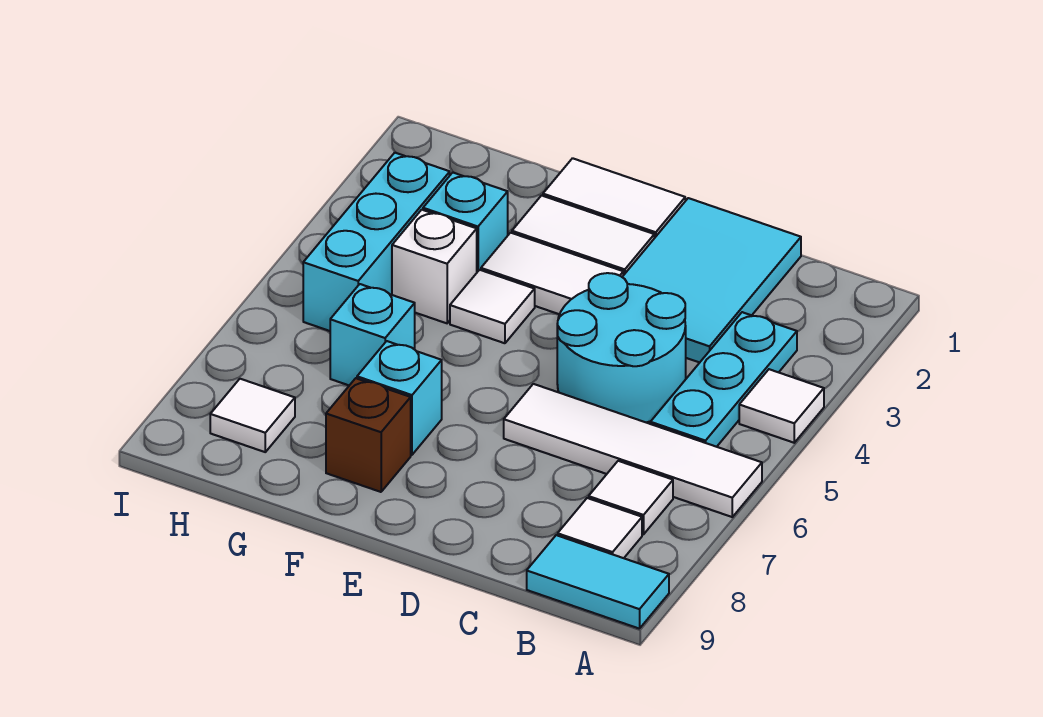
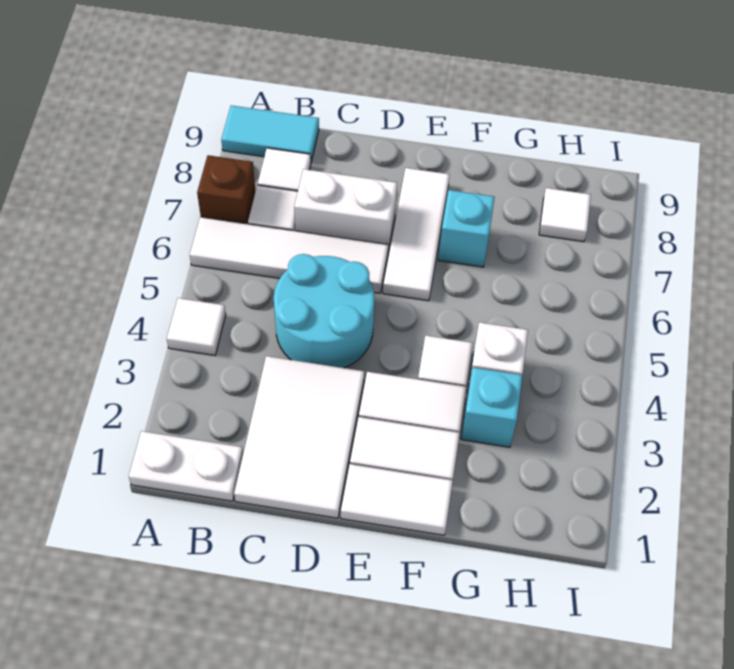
none -> white 1x2 plate [129,431,243,501]
cyan 1x3 plate [650,312,797,447] -> none
cyan 2x3 tile [623,198,801,363] -> white 2x3 tile [234,356,364,518]
none -> white 1x2 brick [294,169,397,251]
none -> white 1x3 tile [383,168,450,301]
brown 1x1 brick [326,378,411,492] -> brown 1x1 brick moved to [197,155,255,224]
cyan 1x1 brick [330,284,415,385] -> none
cyan 1x3 brick [303,153,450,331] -> none

